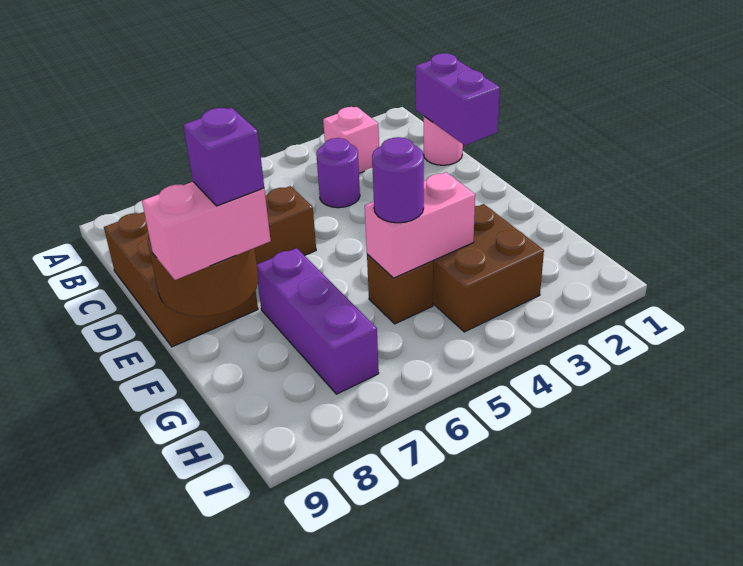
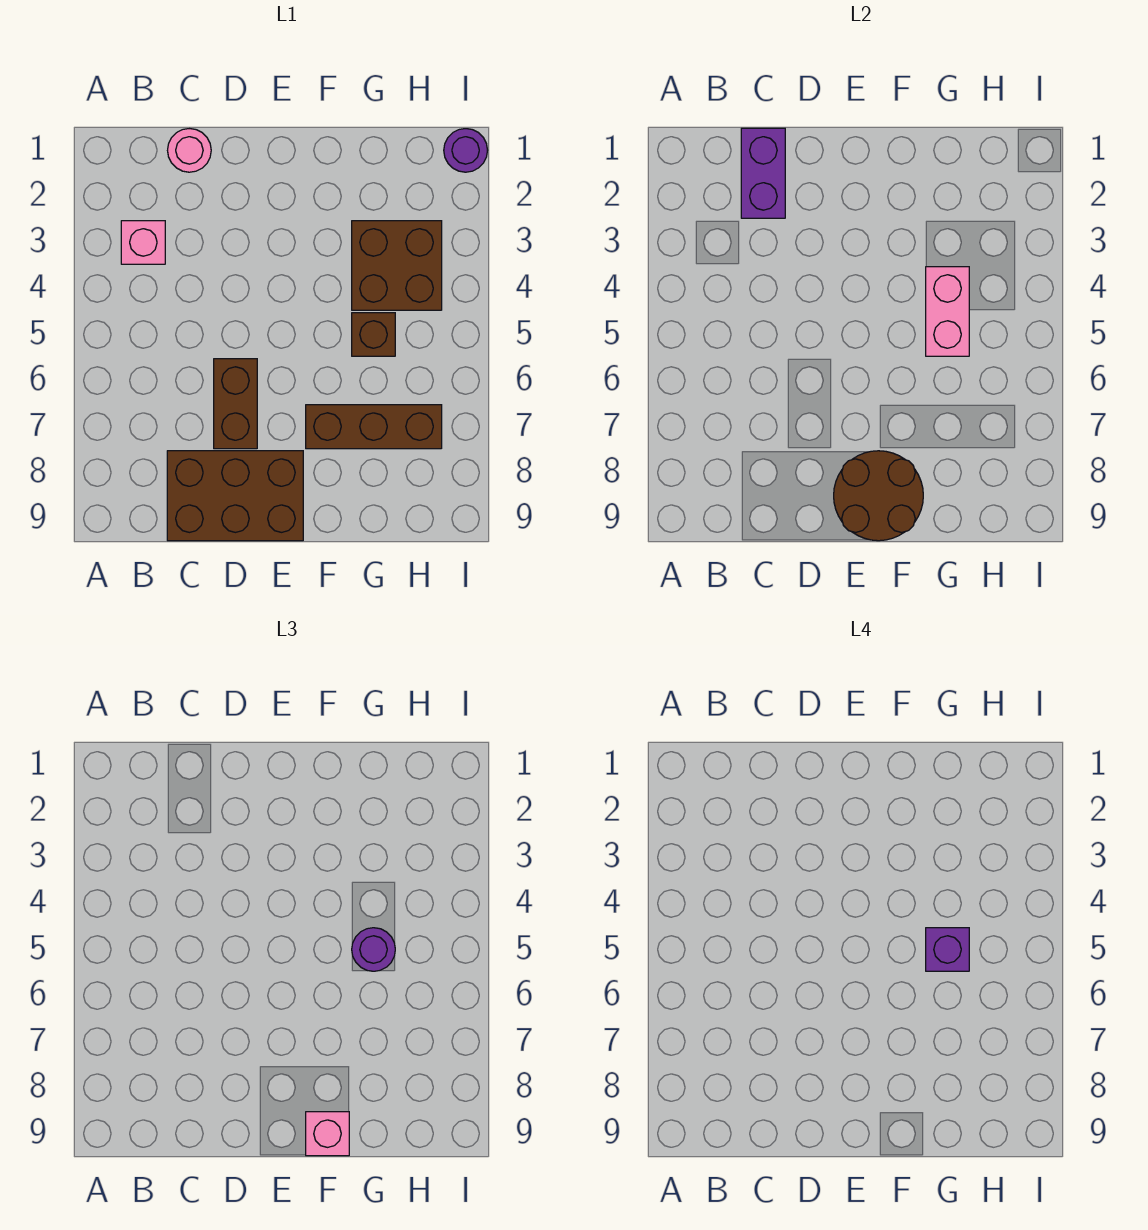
purple 1x2 brick [415,53,500,145] -> purple 1x2 brick turned to [741,128,785,218]
purple 1x1 round brick [316,138,360,208] -> purple 1x1 round brick moved to [444,129,488,172]
purple 1x3 brick [257,248,379,394] -> brown 1x3 brick [306,405,442,449]
pink 1x2 brick [142,182,271,280] -> pink 1x1 brick [306,1112,349,1156]
purple 1x1 brick [183,108,264,206] -> purple 1x1 brick moved to [926,928,969,971]

